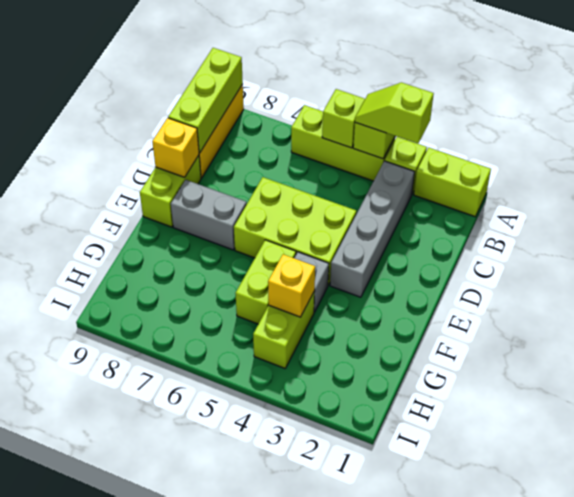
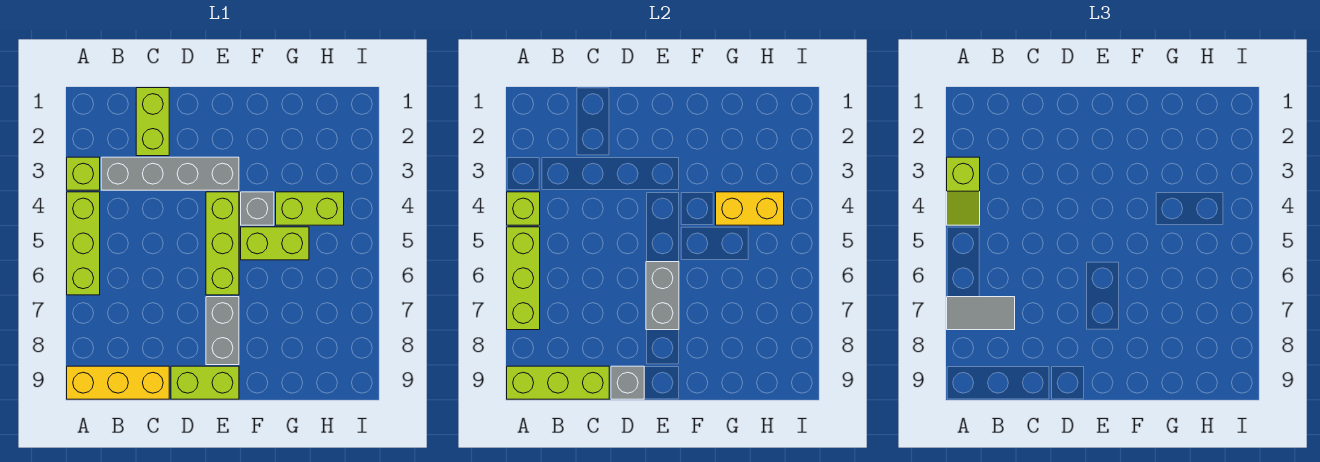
lime 1x2 brick [414,148,491,217] -> lime 1x2 brick moved to [136,88,169,156]
lime 1x1 brick [322,89,365,148] -> lime 1x3 brick [507,227,540,330]
none -> grey 1x2 tile [947,297,1015,330]
lime 2x3 brick [234,177,356,285] -> lime 1x3 brick [206,192,239,295]
yellow 1x1 brick [152,118,199,177] -> grey 1x1 brick [611,366,644,399]
none -> grey 1x2 brick [646,262,679,330]
yellow 1x1 brick [268,254,315,317] -> yellow 1x2 brick [716,192,784,225]

